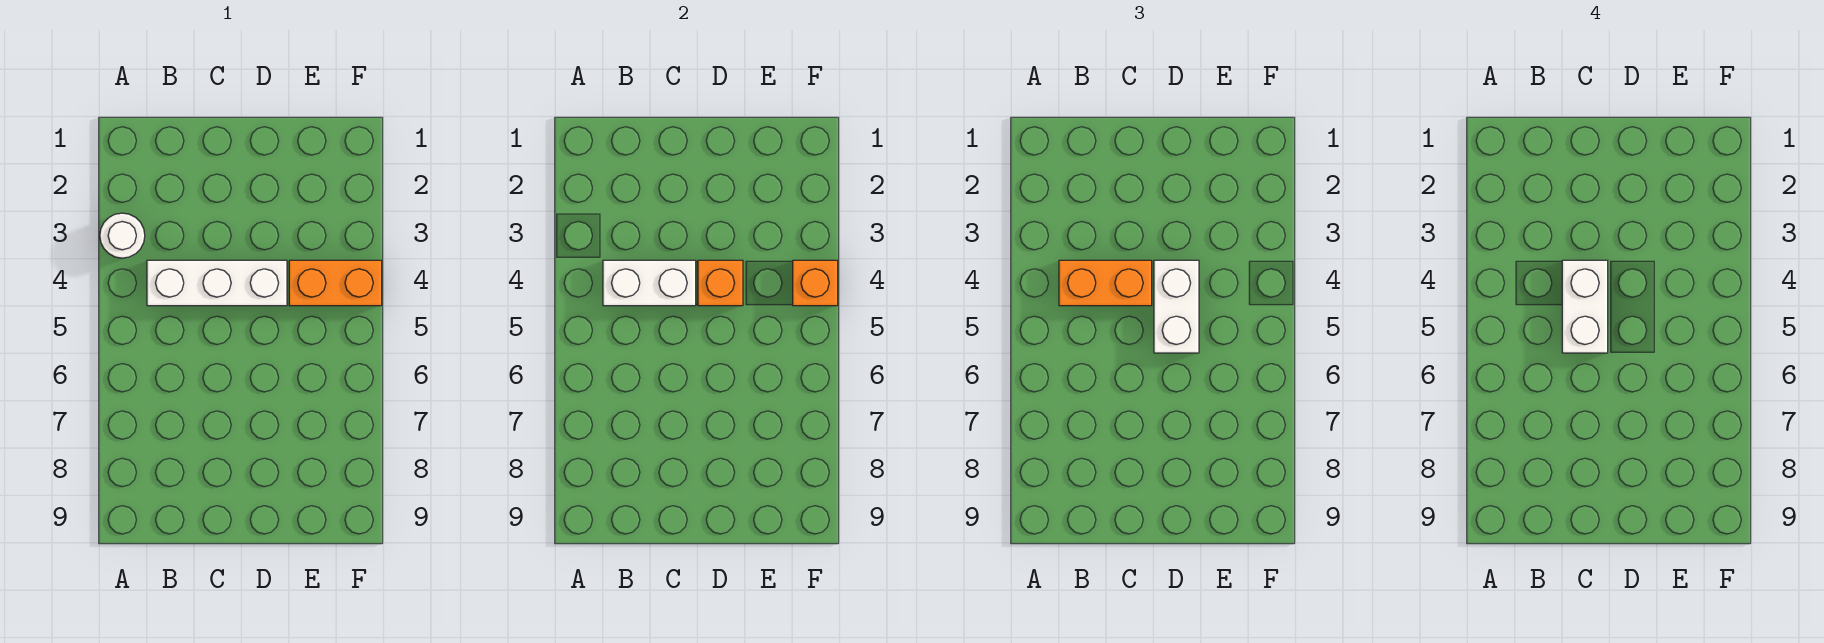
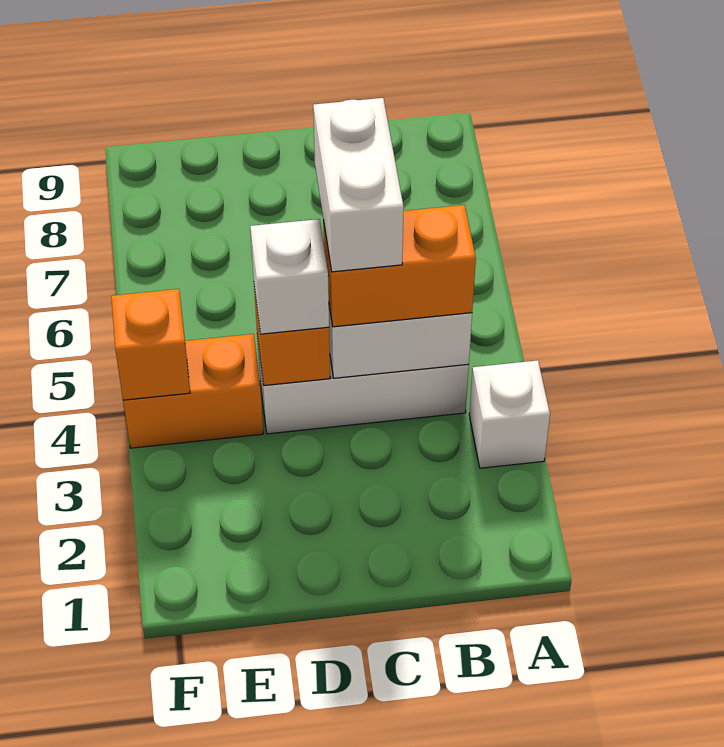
white 1x1 round brick [100,213,145,258] -> white 1x1 brick [469,360,550,468]
white 1x2 brick [1154,260,1199,353] -> white 1x1 brick [250,219,329,334]

